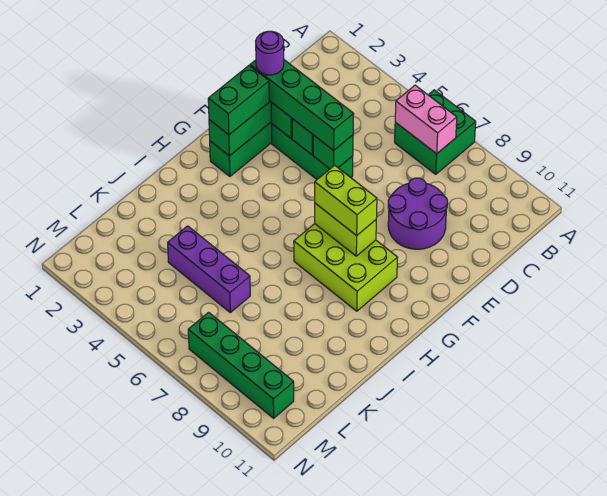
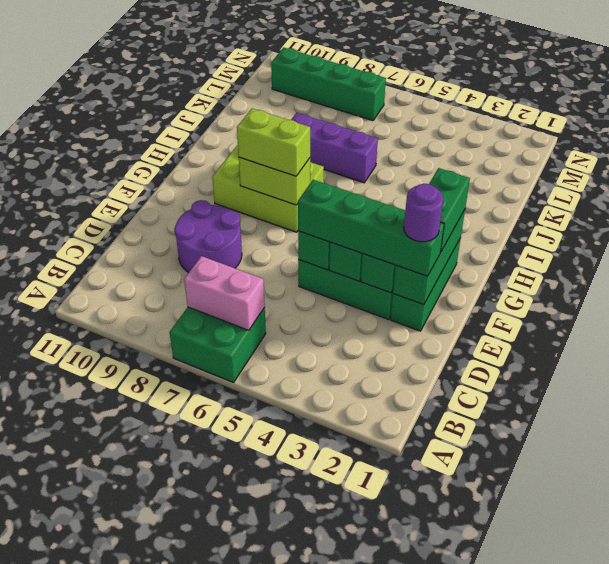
purple 1x3 brick [168,226,250,312] -> purple 1x3 brick moved to [291,113,378,183]

